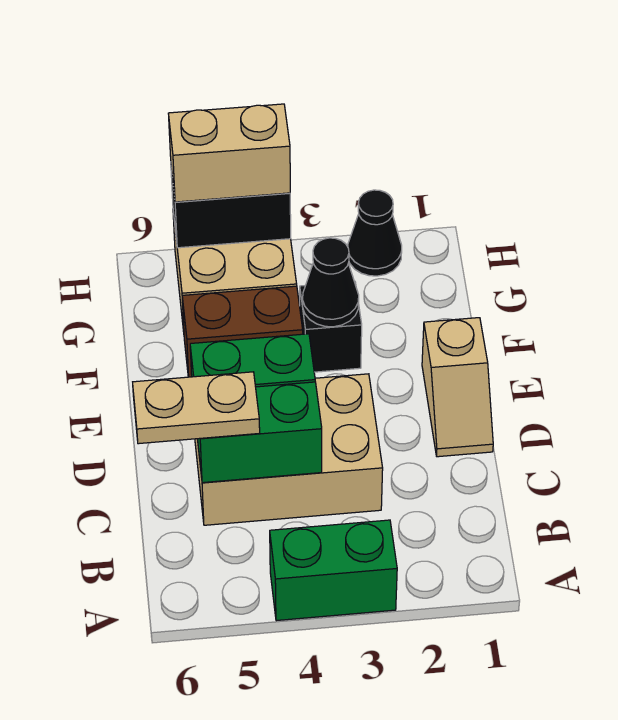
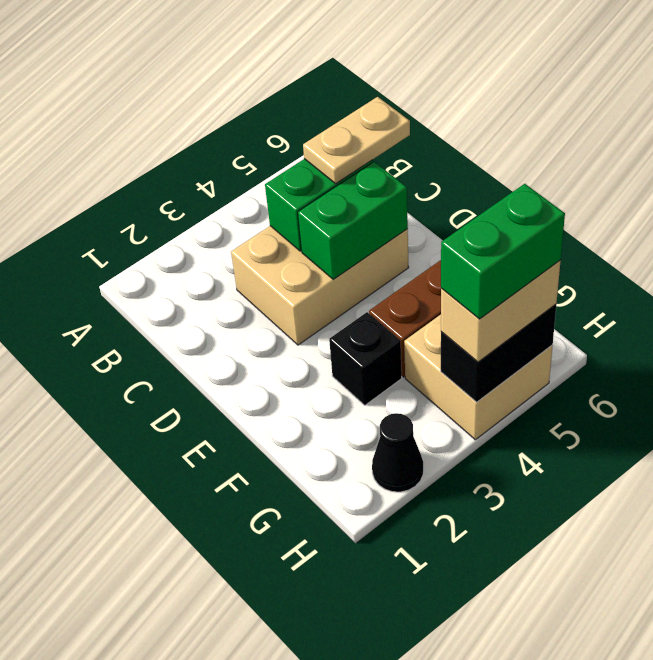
green 1x2 brick [270,520,397,621] -> green 1x2 brick moved to [441,184,565,319]
tan 1x2 slope [422,318,493,457] -> none
black 1x1 cone [303,238,359,327] -> none

